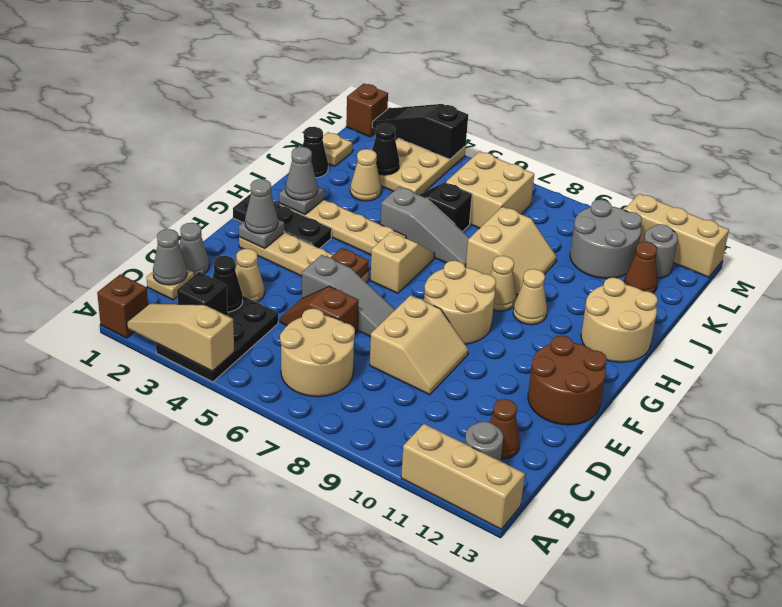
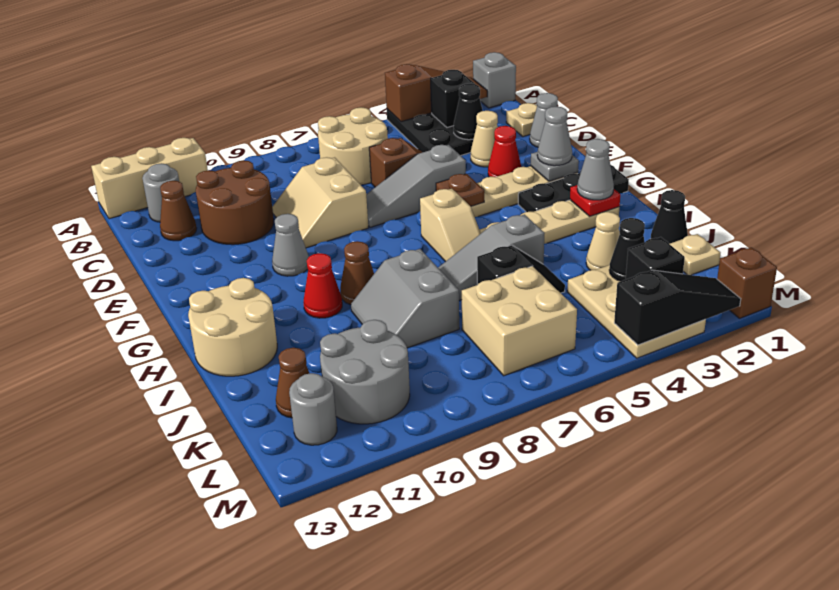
brown 1x1 brick [97,274,148,338] -> grey 1x1 brick [473,52,516,108]
tan 1x3 slope [127,304,234,371] -> brown 1x3 slope [385,64,487,122]
grey 1x1 cone [153,229,187,285] -> grey 1x1 cone moved to [272,214,309,276]
none -> red 1x1 cone [488,126,521,177]
brown 2x2 round brick [528,336,607,425] -> brown 2x2 round brick moved to [196,160,274,245]
tan 2x2 round brick [424,261,496,344] -> none
grey 1x1 plate [279,186,324,215] -> red 1x1 plate [570,185,620,216]
tan 1x1 cone [490,256,517,311] -> brown 1x1 cone [340,241,374,305]
tan 1x1 cone [513,269,547,325] -> red 1x1 cone [303,253,342,318]
tan 2x2 slope [466,207,557,294] -> grey 2x2 slope [351,249,459,348]
none -> black 1x1 brick [626,237,685,279]
tan 1x3 brick [625,194,729,277] -> none

